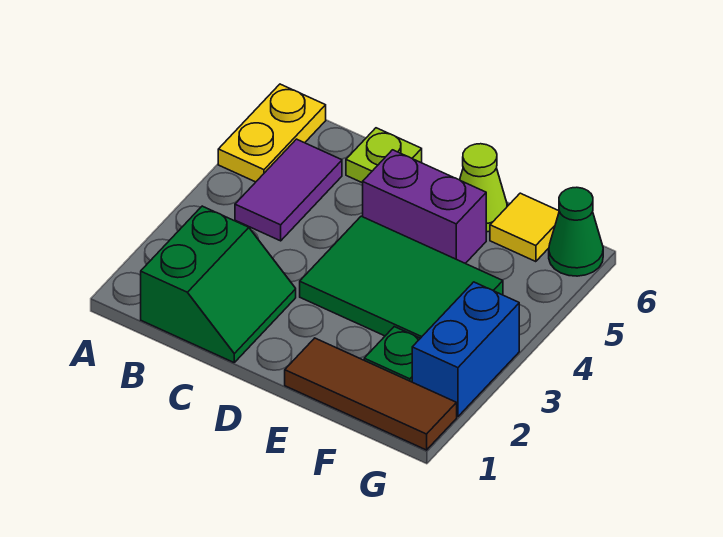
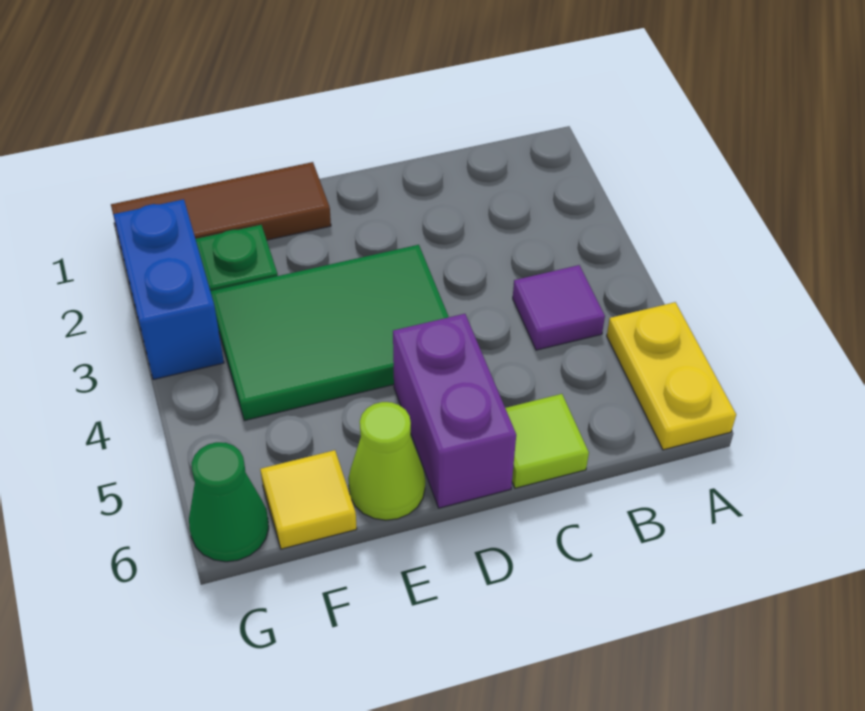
green 2x2 slope [141,206,296,362] -> none
purple 1x2 tile [235,139,342,241] -> purple 1x1 tile [513,265,605,350]
lime 1x1 plate [346,128,422,183] -> lime 1x1 tile [505,394,589,488]
purple 1x2 brick [363,150,486,263] -> purple 1x2 brick turned to [393,314,516,508]

